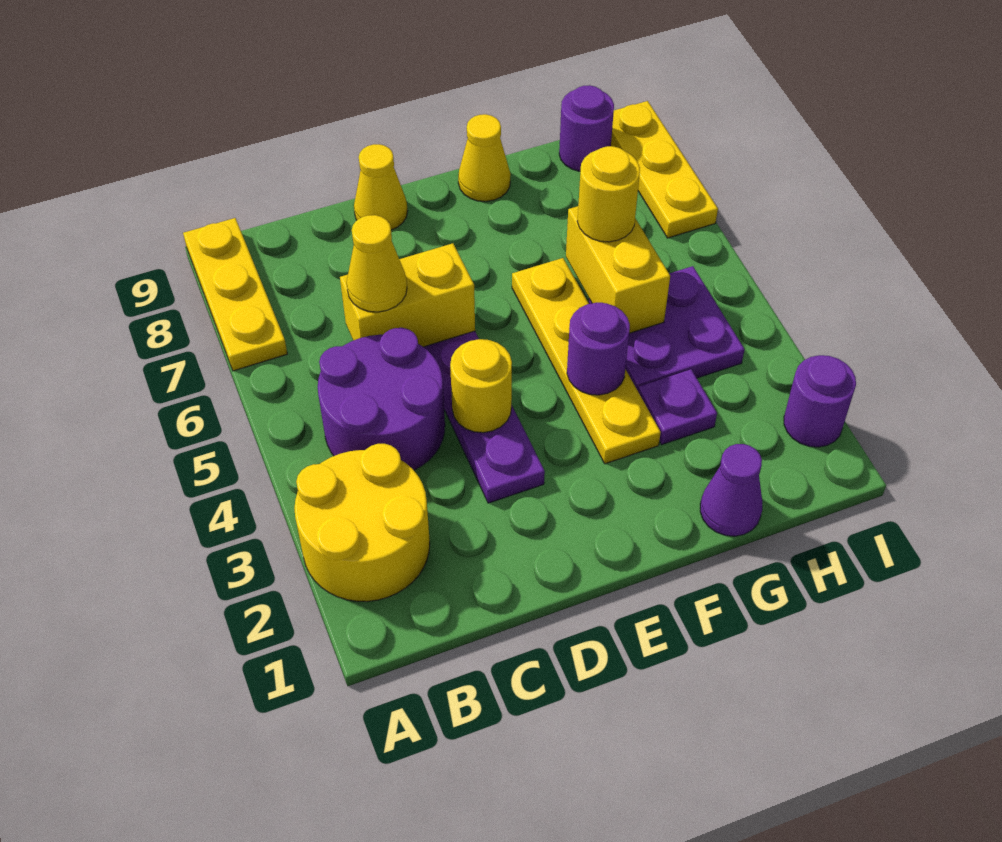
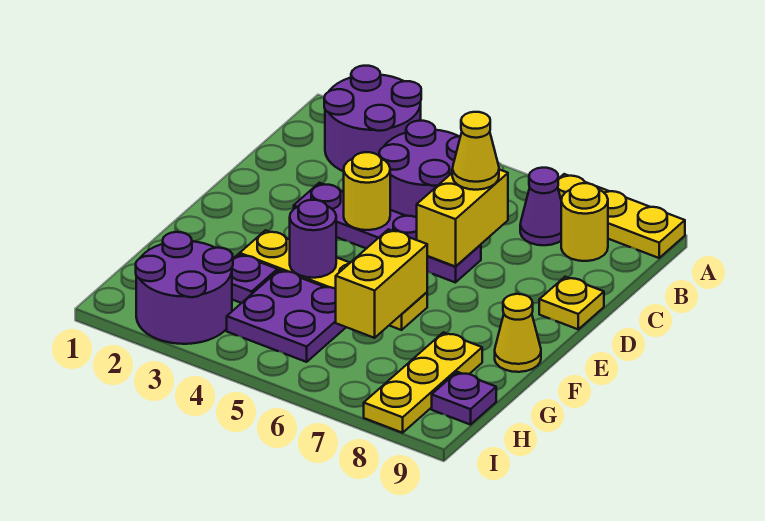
yellow 2x2 round brick [294,444,430,602] -> purple 2x2 round brick [324,66,421,171]
yellow 1x1 cone [354,144,408,230] -> yellow 1x1 plate [539,277,604,329]
purple 1x1 cone [700,444,762,536] -> purple 1x1 cone moved to [520,168,561,245]
yellow 1x2 brick [566,206,670,333] -> yellow 1x2 brick turned to [336,229,427,338]
yellow 1x1 round brick [577,146,640,242] -> yellow 1x1 round brick moved to [561,183,608,261]
purple 1x1 round brick [559,85,614,171] -> purple 1x1 plate [432,372,496,425]
purple 1x1 round brick [784,355,856,447] -> purple 2x2 round brick [136,232,233,344]
yellow 1x3 plate [611,101,718,238] -> yellow 1x3 plate turned to [364,332,482,433]

